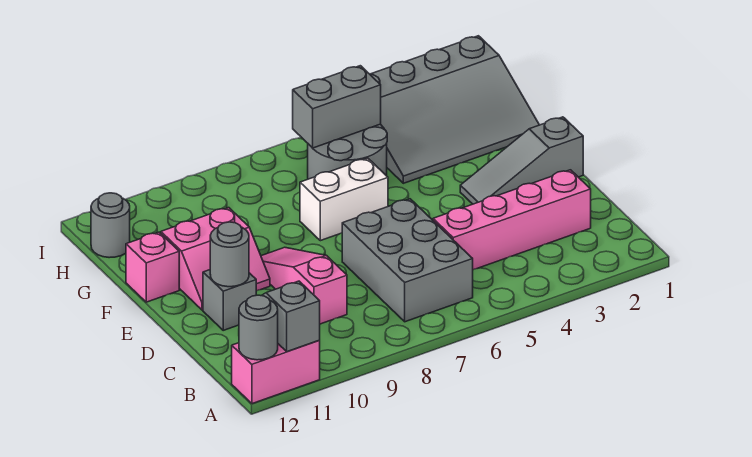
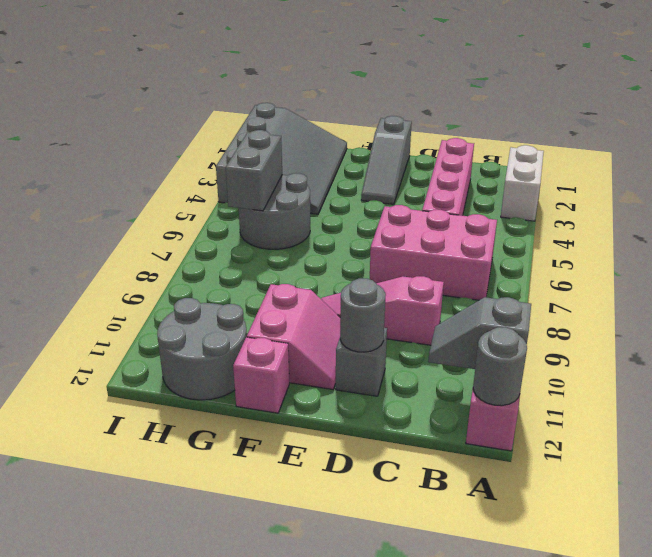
grey 2x3 brick [342,199,473,322] -> pink 2x3 brick [370,205,497,300]
white 1x2 brick [300,158,388,241] -> white 1x2 brick moved to [501,145,544,221]
grey 1x1 round brick [91,193,130,258] -> grey 2x2 round brick [157,298,247,400]

